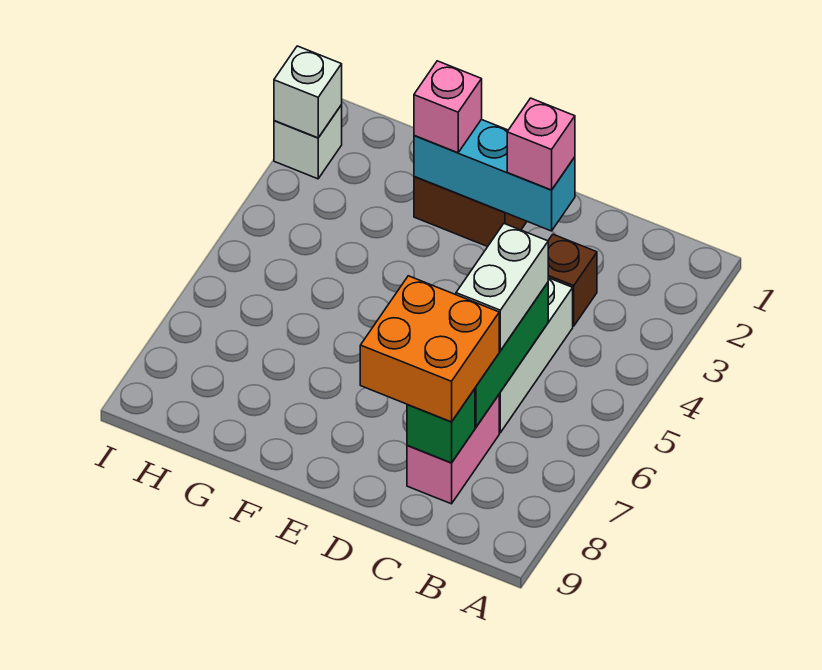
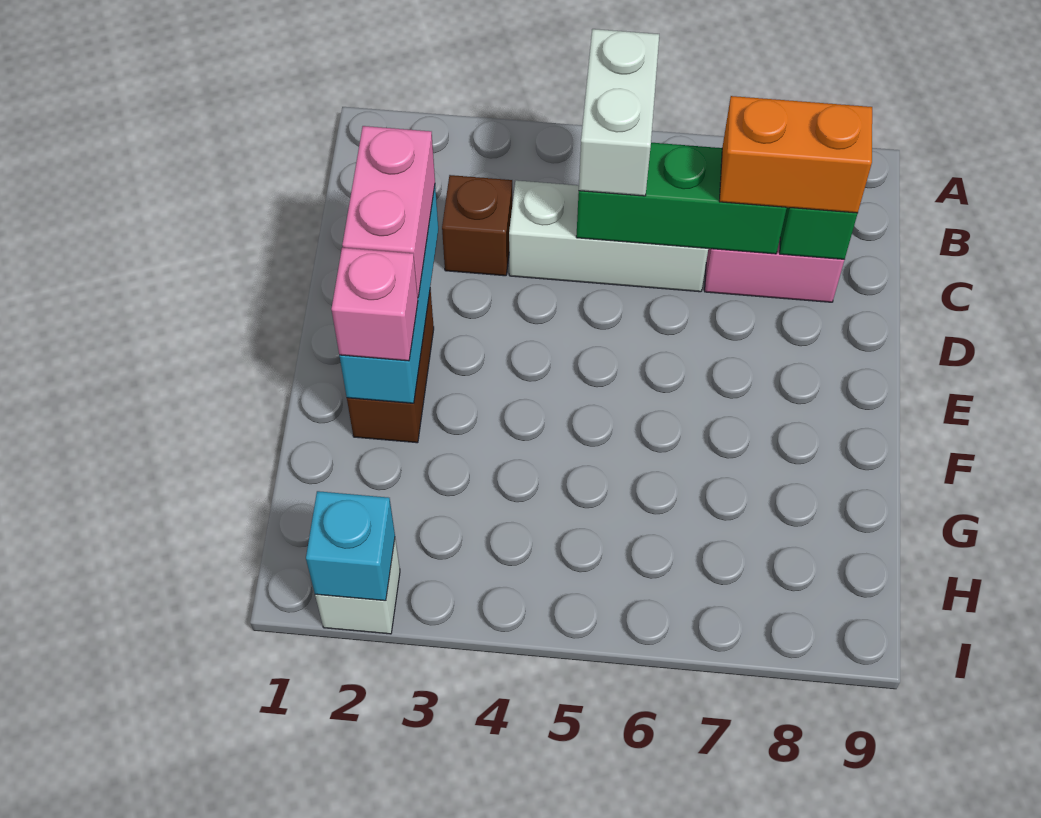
white 1x2 brick [456,224,548,351] -> white 1x2 brick turned to [579,29,659,196]
orange 2x2 brick [360,276,499,422] -> orange 1x2 brick [719,96,872,213]
pink 1x1 brick [507,98,575,190] -> pink 1x2 brick [342,126,435,297]
white 1x1 brick [274,46,342,138] -> cyan 1x1 brick [306,491,395,601]

